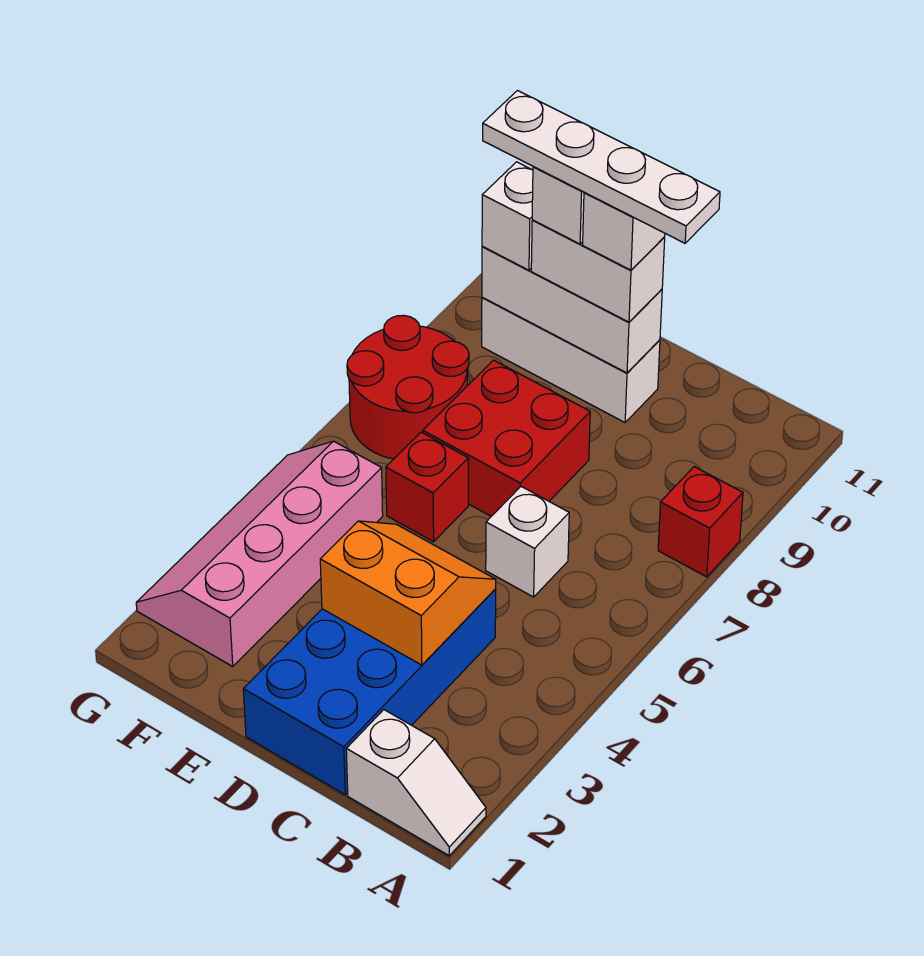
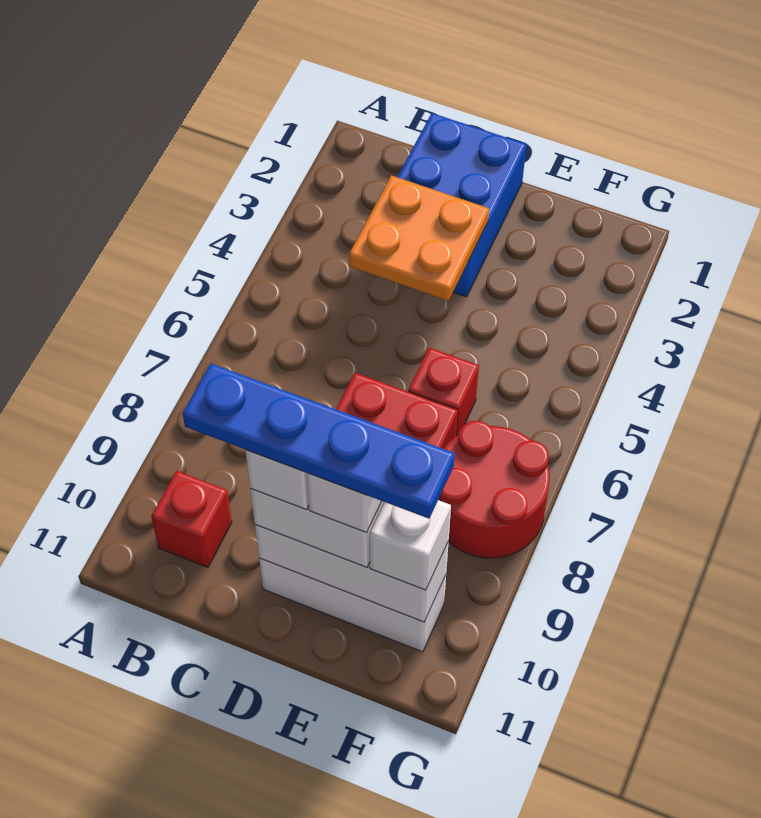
white 1x2 slope [346,710,486,856] -> none
red 1x1 brick [658,467,743,577] -> red 1x1 brick moved to [151,471,232,567]
blue 2x4 brick [243,589,496,795] -> blue 2x3 brick [398,113,526,297]
orange 2x2 slope [320,521,496,665] -> orange 2x2 plate [349,175,489,301]
white 1x1 brick [486,487,569,597] -> none
white 1x4 plate [483,91,720,243] -> blue 1x4 plate [183,364,455,519]
pink 2x4 slope [136,441,383,666] -> none

